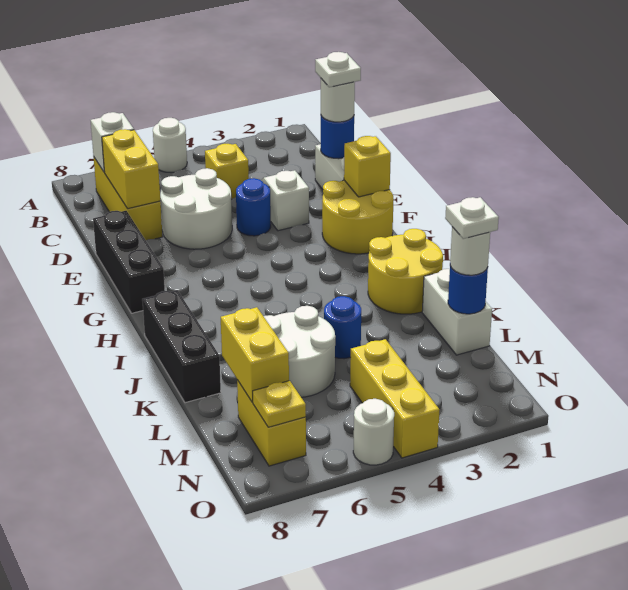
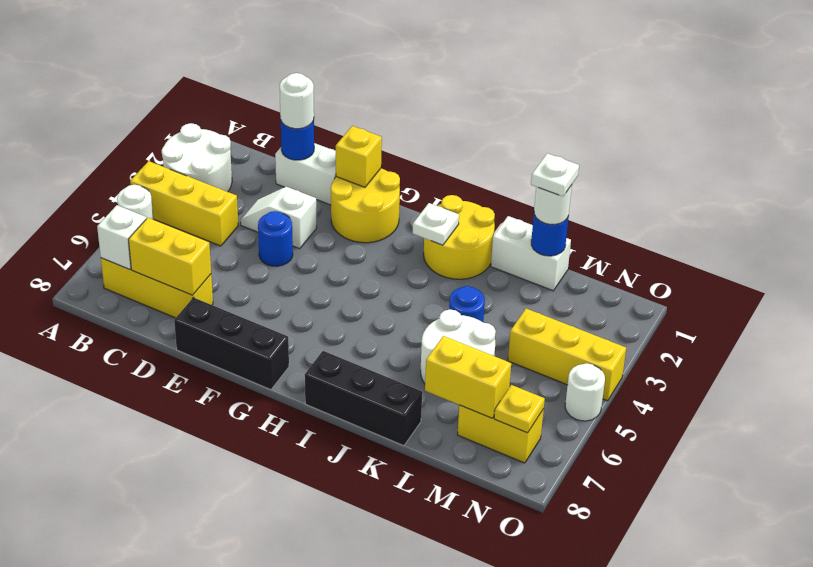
yellow 1x1 brick [205,144,249,199] -> yellow 1x3 brick [130,161,238,246]
white 1x1 plate [315,52,361,87] -> white 1x1 plate moved to [413,203,459,245]
white 2x2 round brick [160,168,232,249] -> white 2x2 round brick moved to [162,123,232,192]

